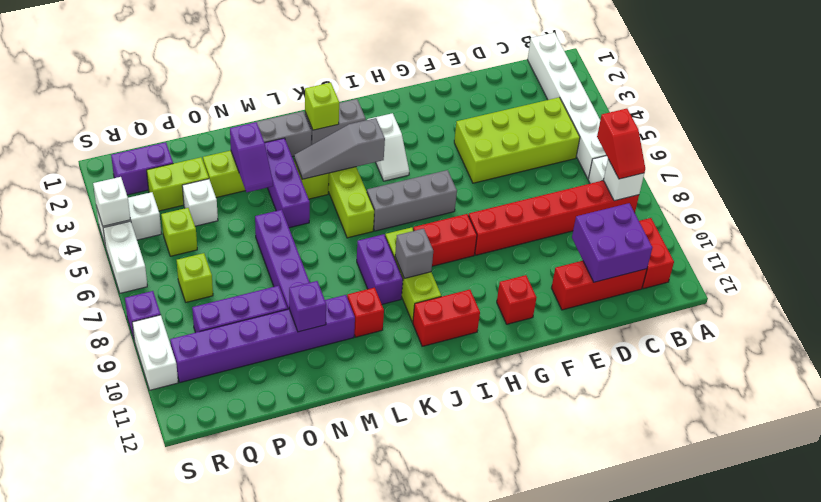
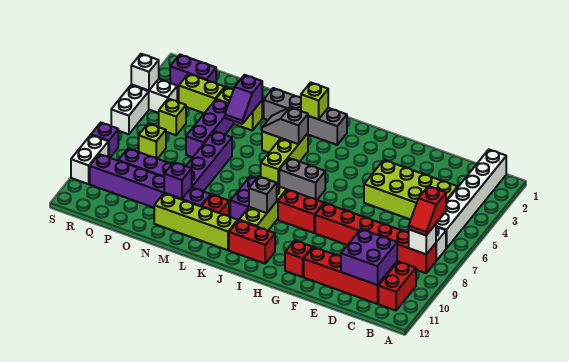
red 1x3 brick [552,261,647,310] -> red 1x4 brick [304,247,387,304]
grey 1x3 brick [367,170,457,231] -> grey 1x2 brick [279,158,325,200]
white 1x2 slope [367,113,409,181] -> none
grey 1x3 slope [294,118,385,179] -> grey 1x2 slope [262,107,308,144]
none -> lime 1x4 brick [154,193,238,250]
purple 1x3 brick [265,138,310,228] -> purple 1x3 brick moved to [186,100,233,158]
white 1x1 brick [182,179,218,226] -> none

